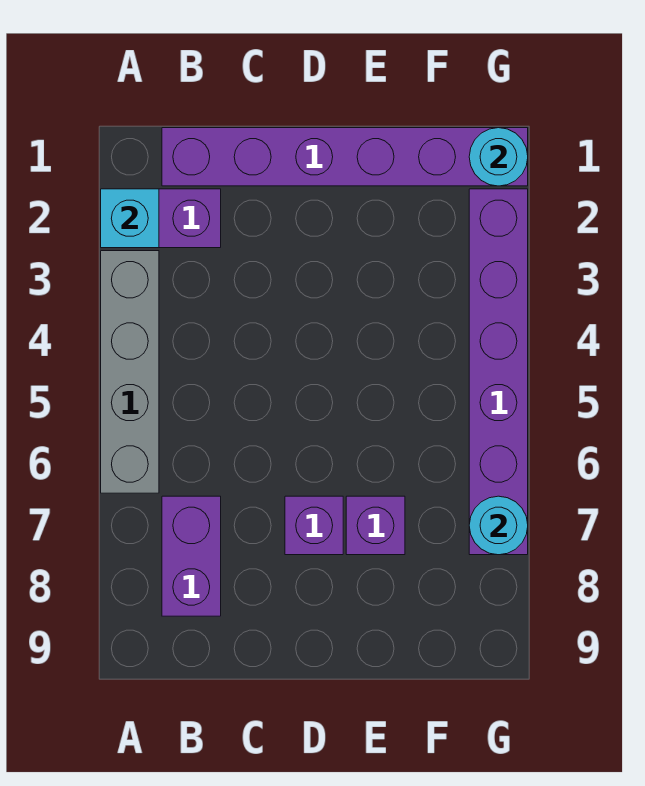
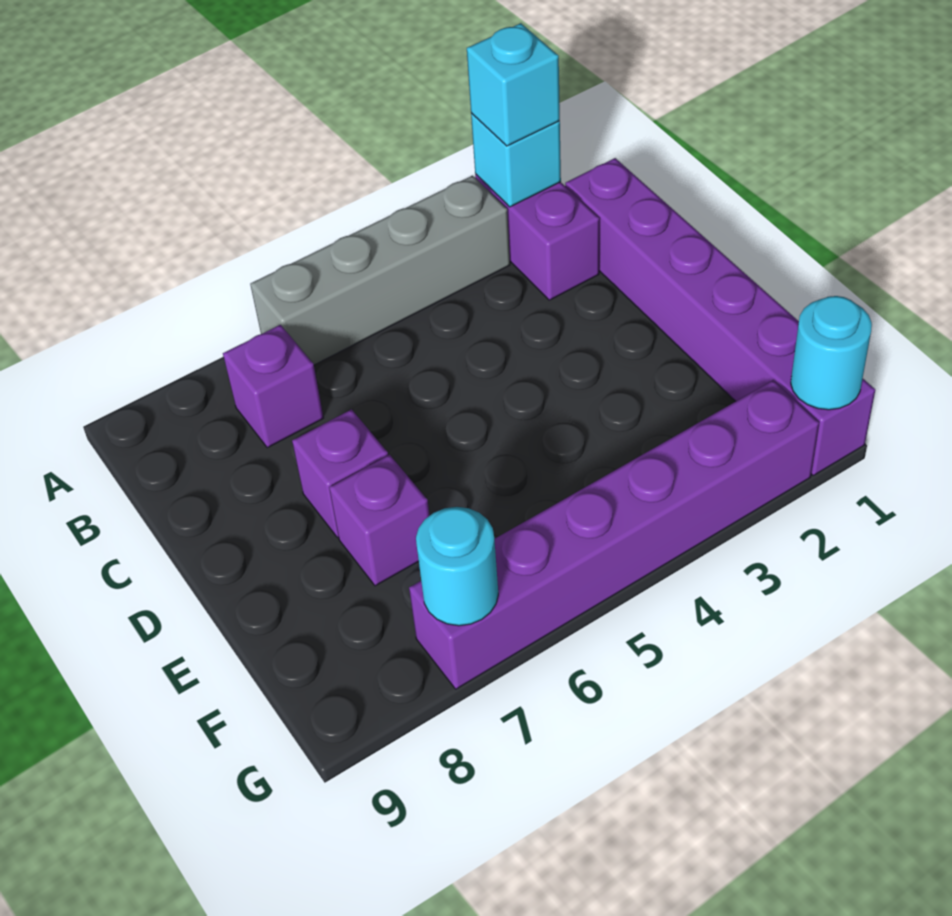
none -> cyan 1x1 brick [467,23,560,146]
purple 1x2 brick [162,496,221,616] -> purple 1x1 brick [223,325,324,448]

